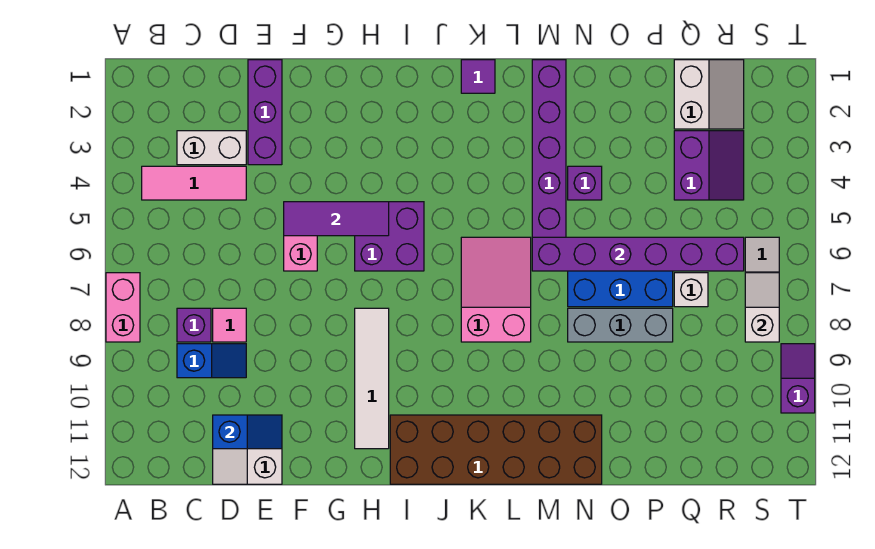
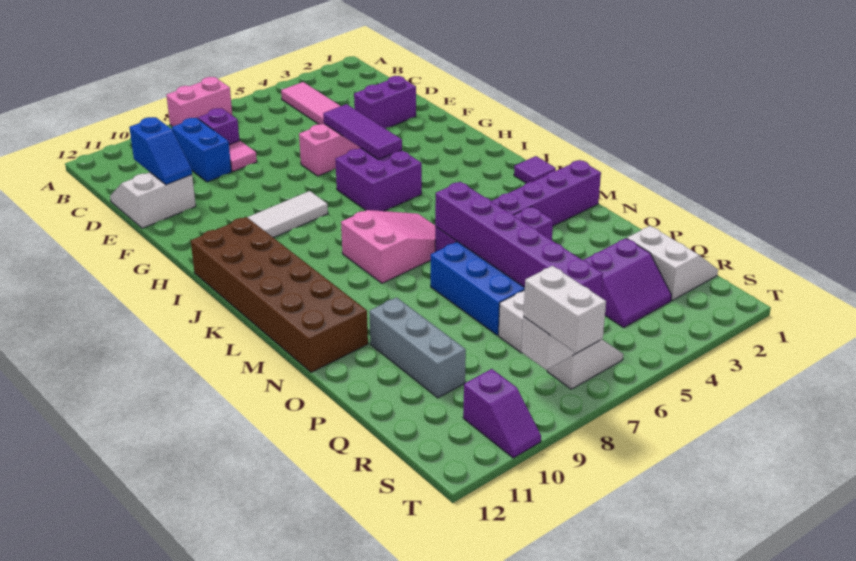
white 1x2 brick [177,131,246,165] -> white 1x2 brick moved to [523,266,606,353]
blue 1x2 slope [177,344,246,378] -> blue 1x2 brick [172,118,231,182]
purple 1x3 brick [248,60,282,165] -> purple 1x2 brick [354,76,416,128]
grey 1x3 brick [568,308,673,342] -> grey 1x3 brick moved to [369,297,466,398]
white 2x2 slope [674,60,744,129] -> white 2x2 slope turned to [627,226,718,301]
purple 1x2 slope [781,344,815,413] -> purple 1x2 slope turned to [463,369,541,458]

